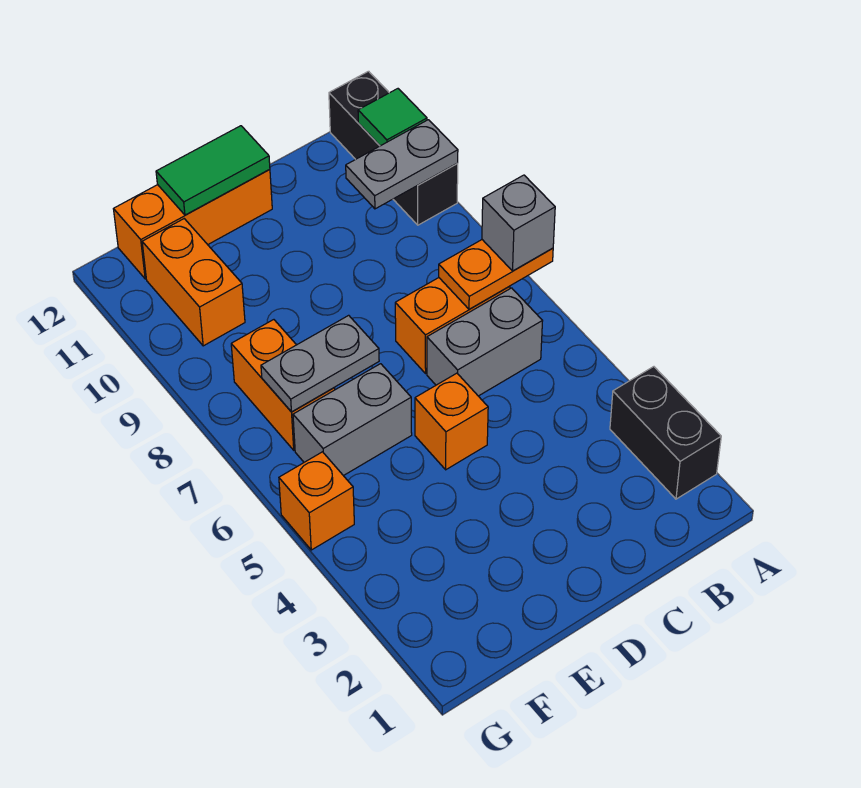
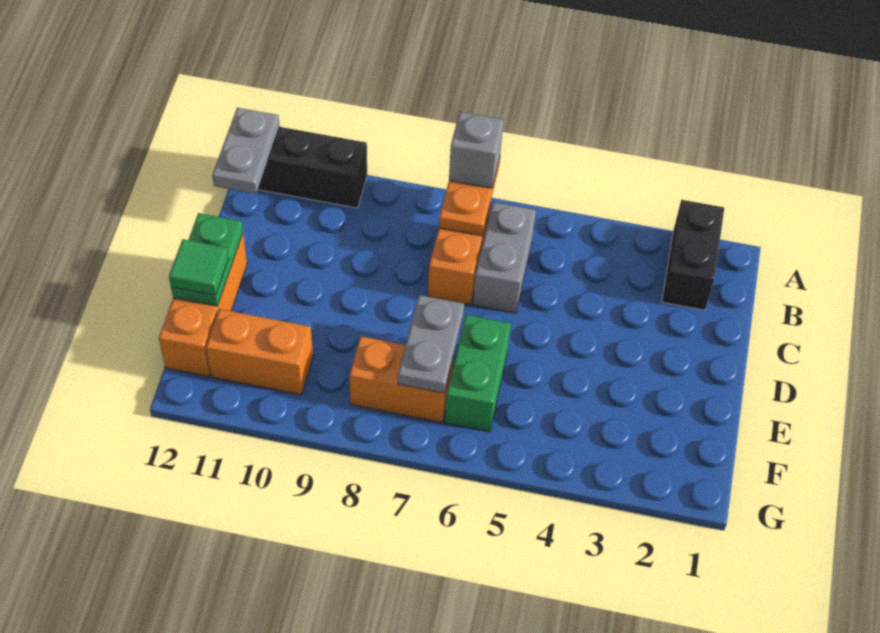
black 1x2 brick [610,367,721,499] -> black 1x2 brick turned to [662,200,724,310]
grey 1x2 plate [346,120,458,209] -> grey 1x2 plate moved to [212,108,280,194]
green 1x1 tile [358,89,427,146] -> green 1x1 tile moved to [169,239,229,295]
orange 1x1 brick [415,373,488,470] -> none
green 1x2 tile [156,126,270,215] -> green 1x2 plate [171,213,243,306]
grey 1x2 brick [293,364,412,476] -> green 1x2 brick [445,315,511,432]
orange 1x1 brick [279,452,354,550] -> none

